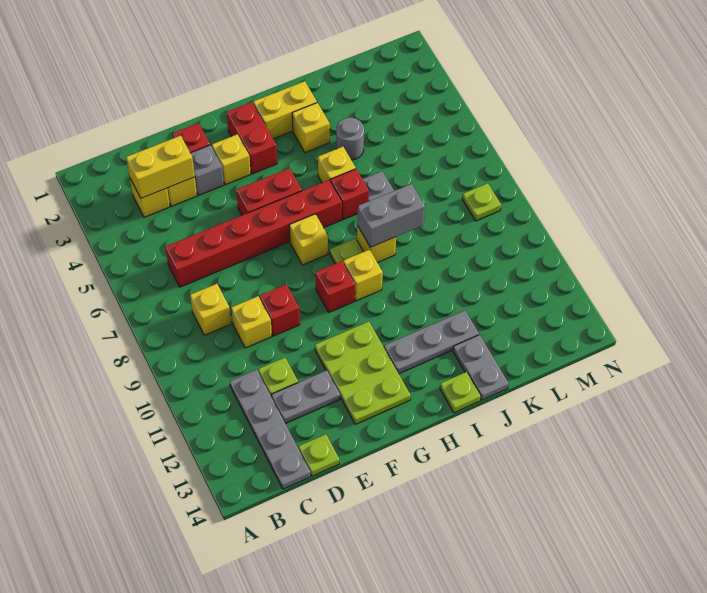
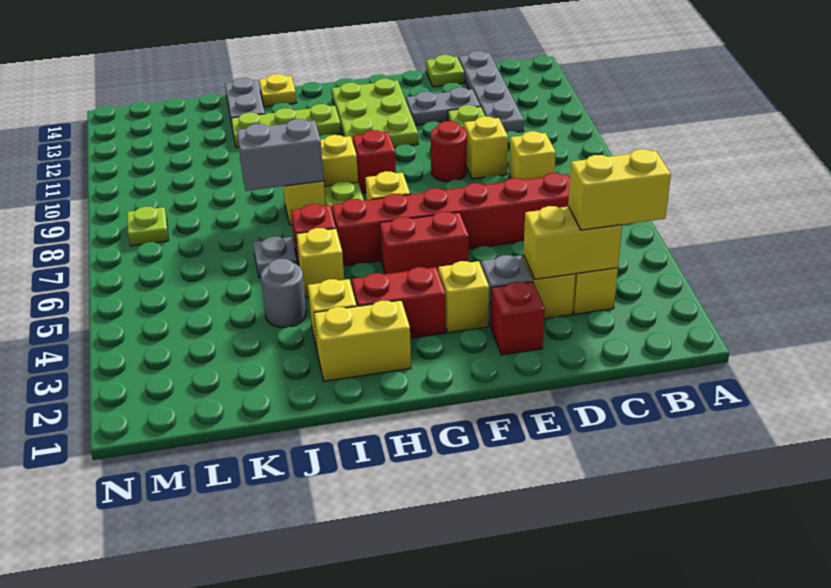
none -> yellow 1x2 brick [568,149,671,230]
red 1x1 brick [260,284,300,336] -> red 1x1 round brick [431,121,467,182]
red 1x2 brick [227,102,277,174] -> red 1x2 brick turned to [352,267,446,338]
grey 1x3 plate [384,311,479,374] -> lime 1x3 plate [231,104,341,147]
lime 1x1 plate [440,372,481,413] -> yellow 1x1 plate [259,74,296,107]

